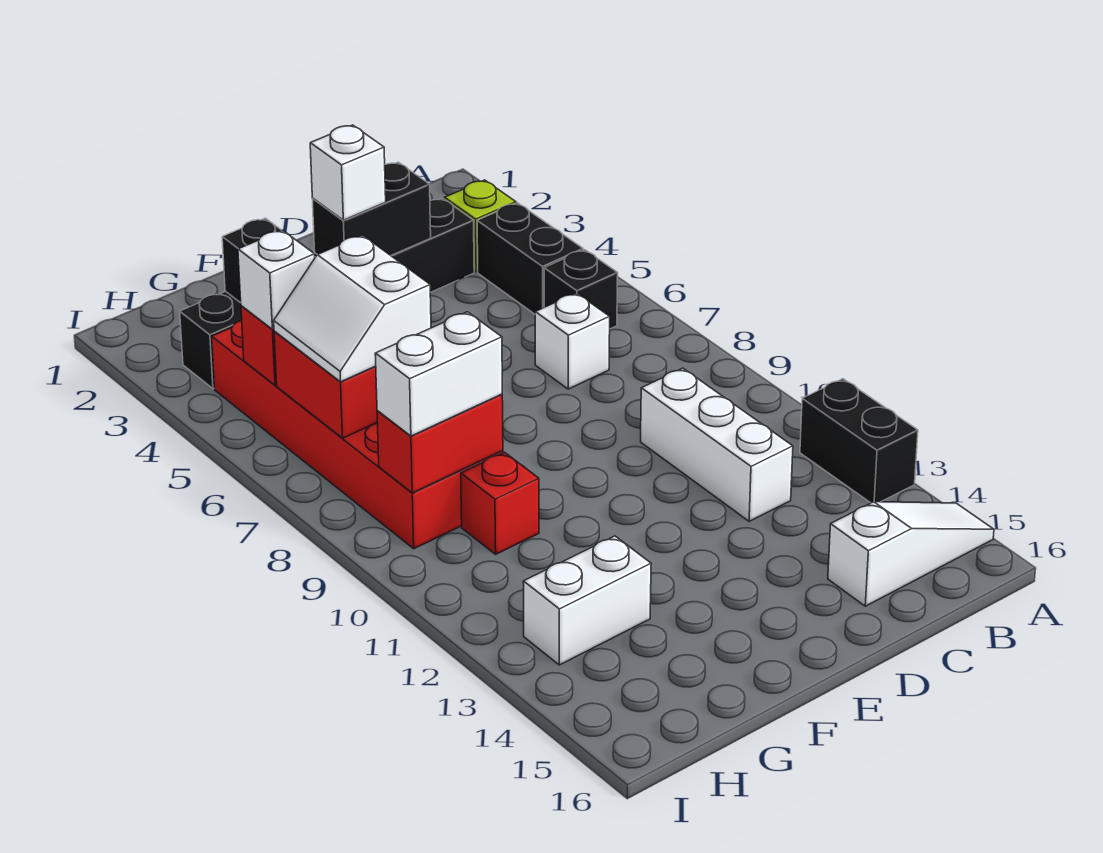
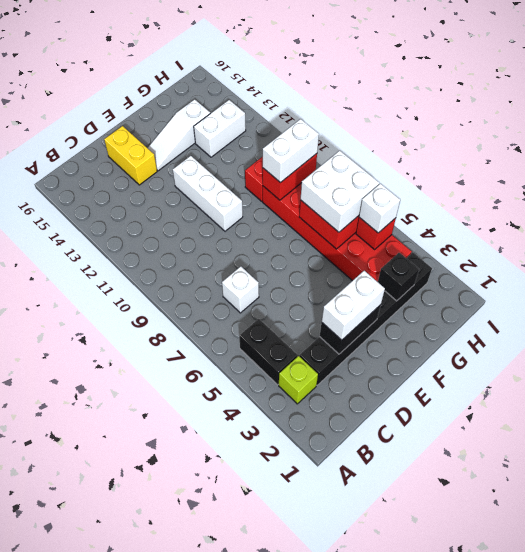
black 1x2 brick [800,379,918,503] -> none
white 1x3 slope [828,502,994,606] -> white 1x3 slope moved to [148,99,210,171]
black 1x1 brick [544,250,618,329] -> none
white 1x3 brick [641,368,793,521] -> white 1x3 brick moved to [173,156,243,231]
none -> yellow 1x2 brick [104,126,157,185]
white 1x1 brick [310,125,386,220] -> white 1x2 brick [322,271,385,340]
white 2x2 slope [274,235,431,382] -> white 2x2 brick [301,151,379,232]

